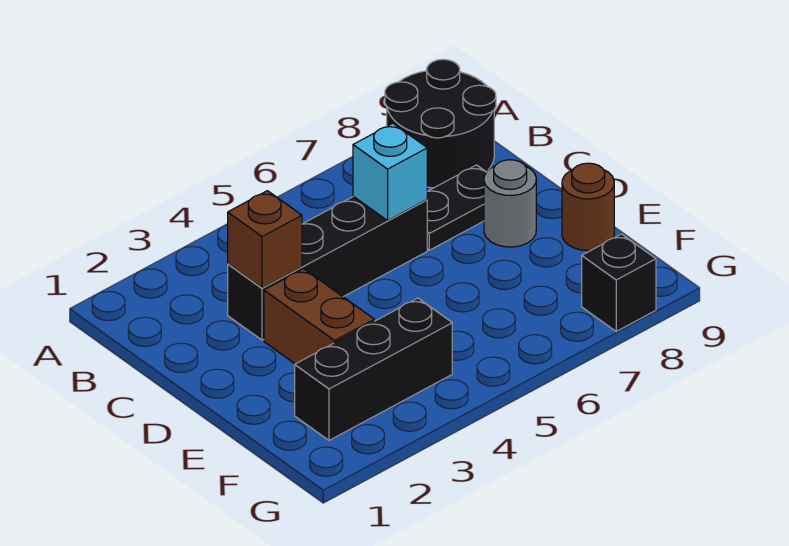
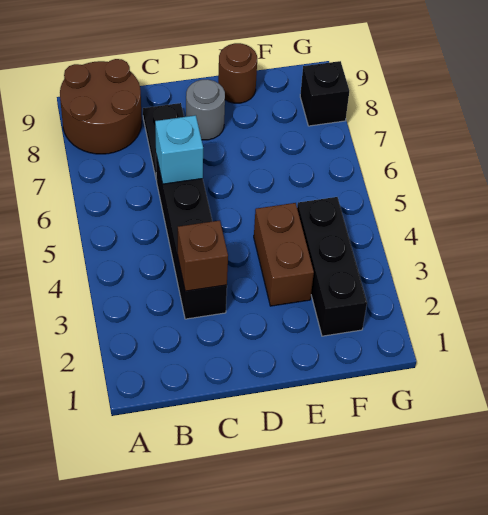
black 2x2 round brick [385,59,496,188] -> brown 2x2 round brick [60,59,142,154]
brown 1x2 brick [264,269,374,364] -> brown 1x2 brick turned to [254,203,314,306]

